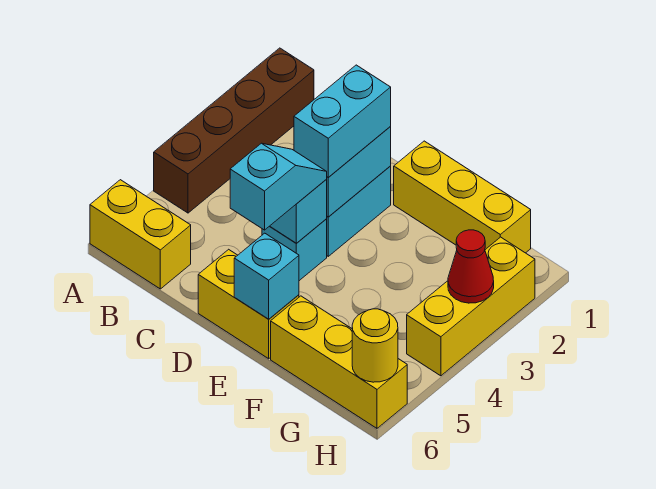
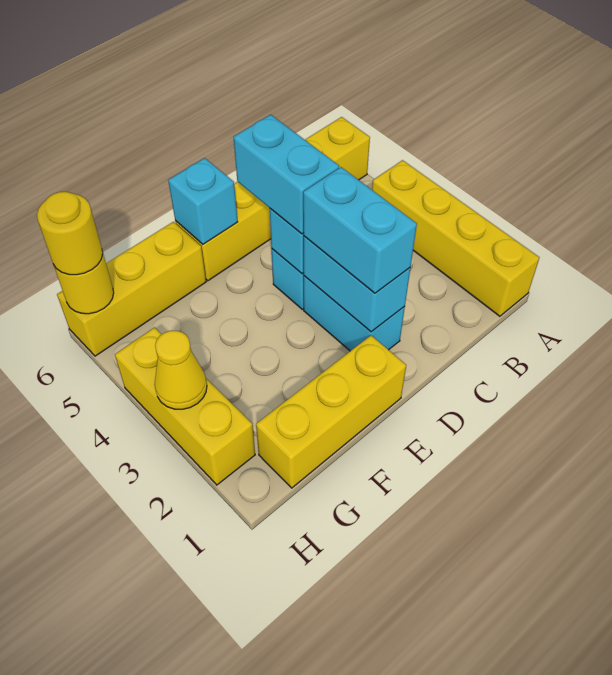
brown 1x4 brick [154,48,314,213] -> yellow 1x4 brick [372,160,540,316]
cyan 1x2 slope [230,143,327,230] -> cyan 1x2 brick [234,115,339,234]
red 1x1 cone [448,230,494,303] -> yellow 1x1 cone [154,331,207,409]
none -> yellow 1x1 round brick [37,192,103,275]

